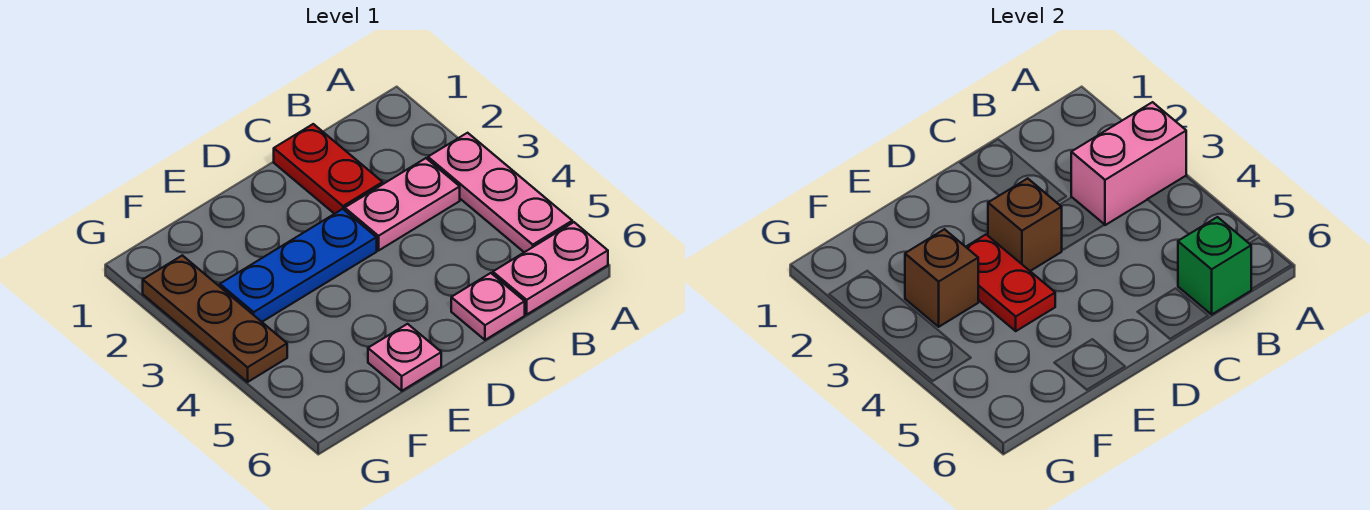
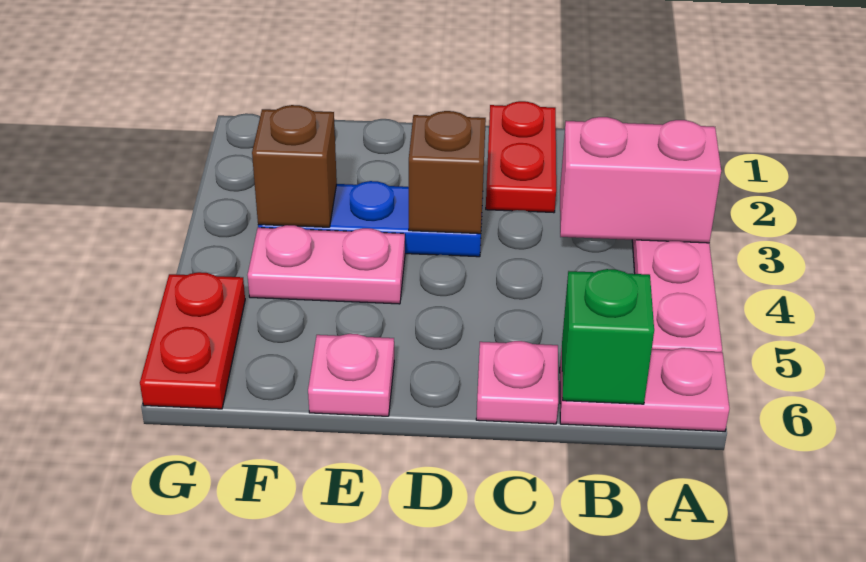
pink 1x2 plate [345,158,460,251] -> pink 1x2 plate moved to [247,225,405,304]
red 1x2 plate [966,235,1055,331] -> red 1x2 plate moved to [140,272,245,409]
brown 1x3 plate [143,255,287,382] -> none

